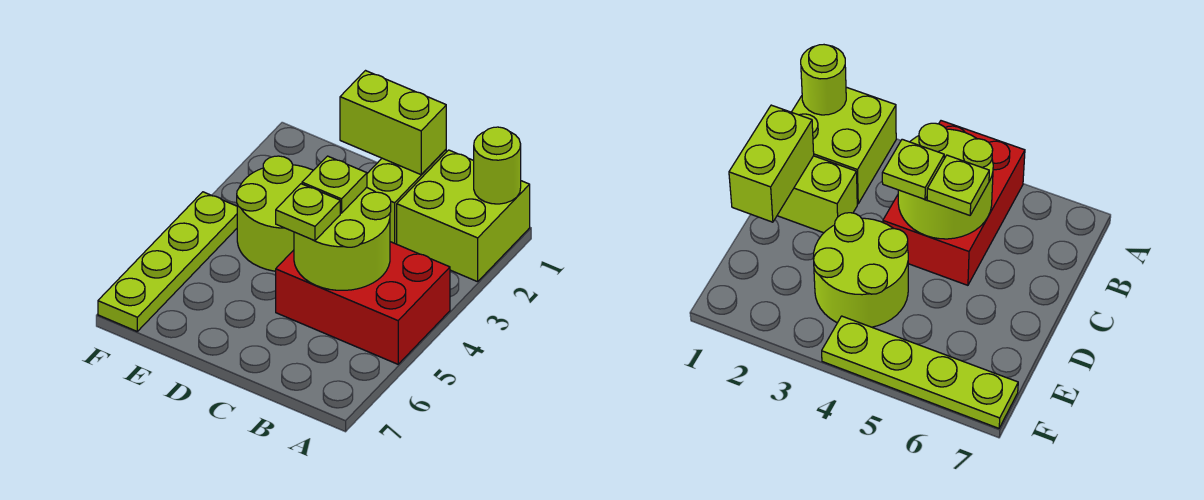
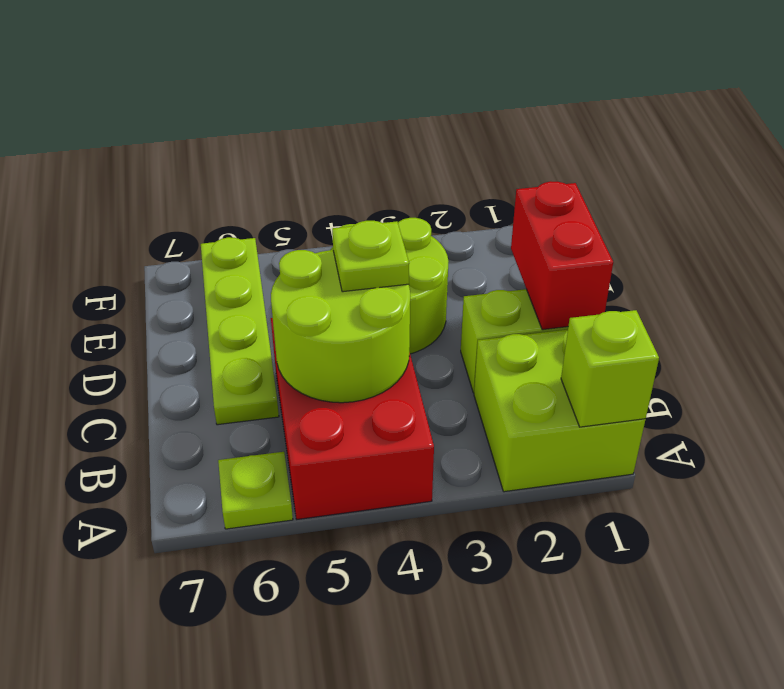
lime 1x1 round brick [474,127,521,204] -> lime 1x1 brick [561,310,659,427]
lime 1x2 brick [340,71,446,175] -> red 1x2 brick [511,181,613,330]
lime 1x1 plate [276,184,340,241] -> lime 1x1 plate moved to [218,452,293,529]
lime 1x4 plate [98,192,237,331] -> lime 1x4 plate turned to [201,237,279,425]

